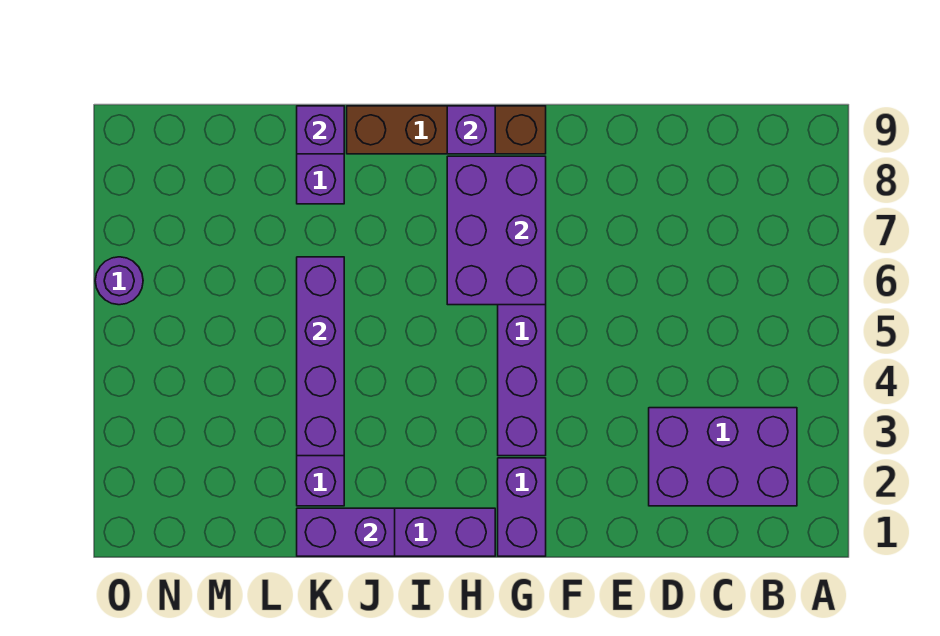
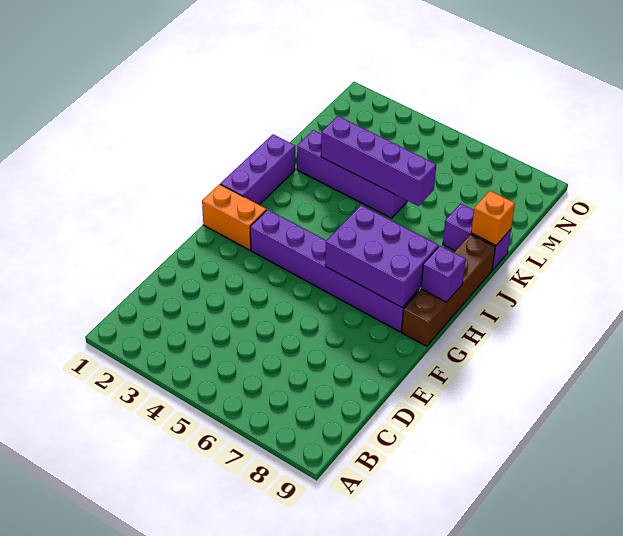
purple 2x3 brick [649,408,797,506] -> none
purple 1x2 brick [498,458,546,556] -> orange 1x2 brick [202,184,266,250]
purple 1x2 brick [297,508,395,556] -> none
purple 1x1 brick [297,106,344,154] -> orange 1x1 brick [471,191,515,245]
purple 1x1 round brick [95,257,143,305] -> none

